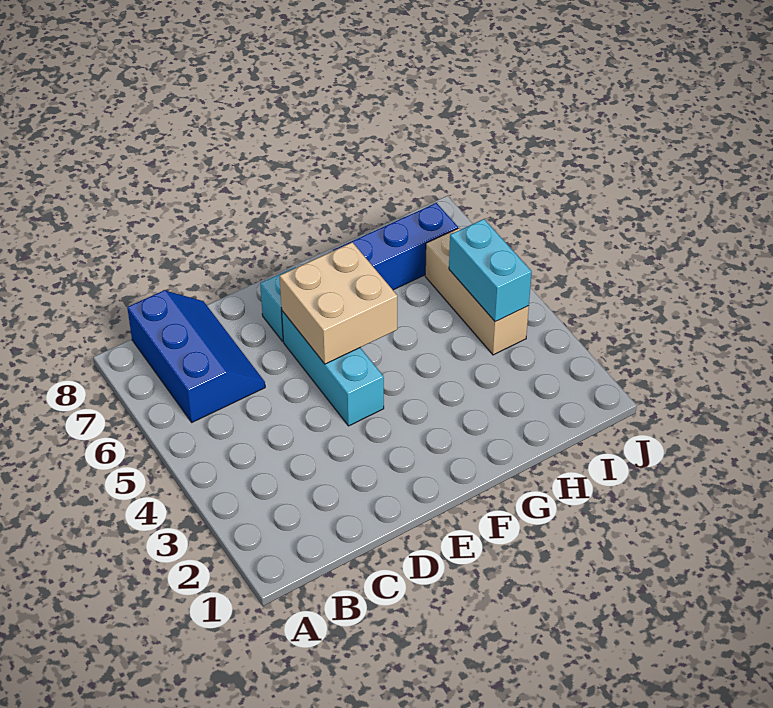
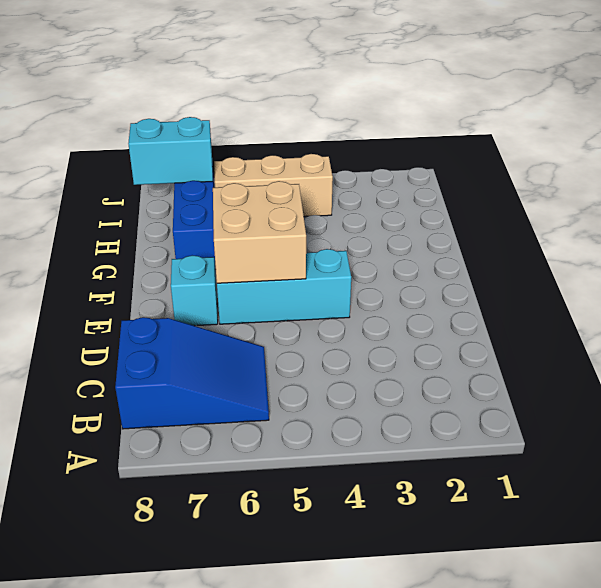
blue 2x3 slope [127,290,265,422] -> blue 2x3 slope turned to [115,317,269,429]
cyan 1x2 brick [449,219,532,322] -> cyan 1x2 brick moved to [128,117,213,185]

